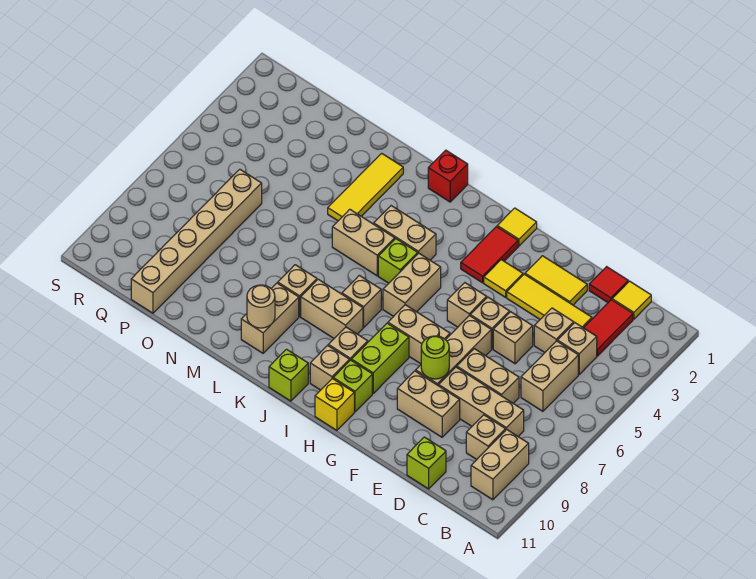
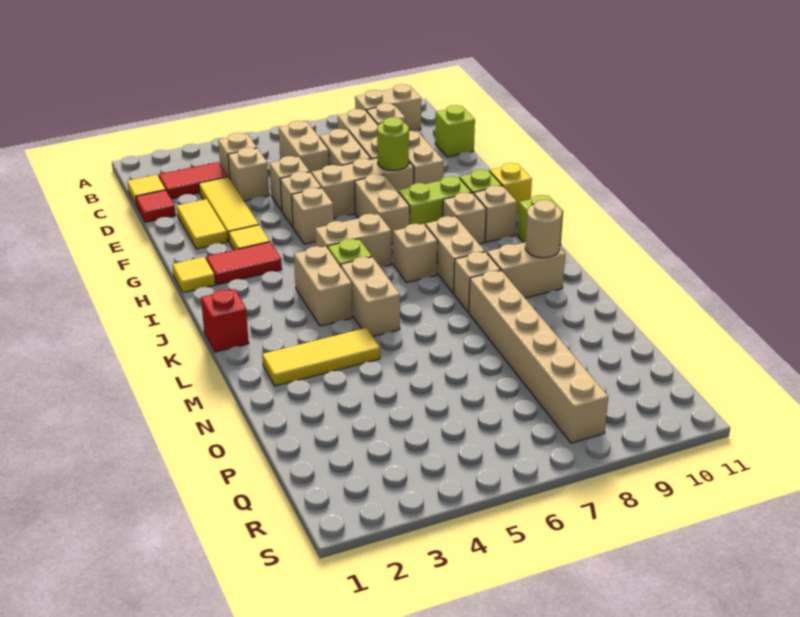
tan 1x2 brick [521,341,578,411] -> tan 1x2 brick turned to [279,121,329,174]
tan 1x6 brick [131,169,262,313] -> tan 1x6 brick turned to [469,271,608,443]

